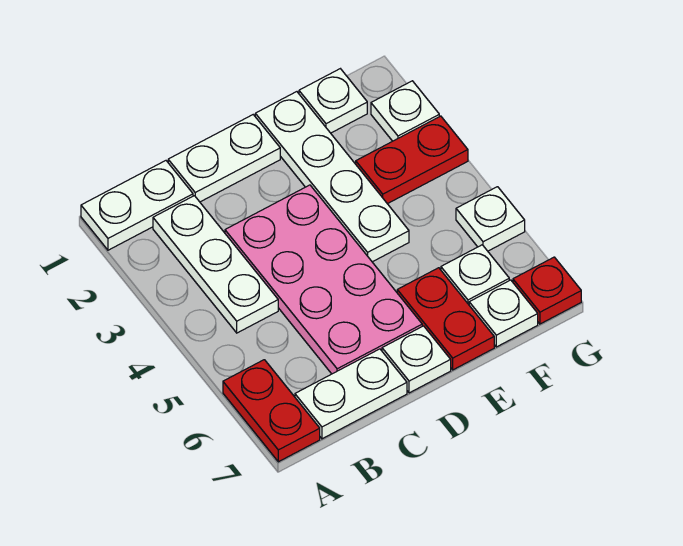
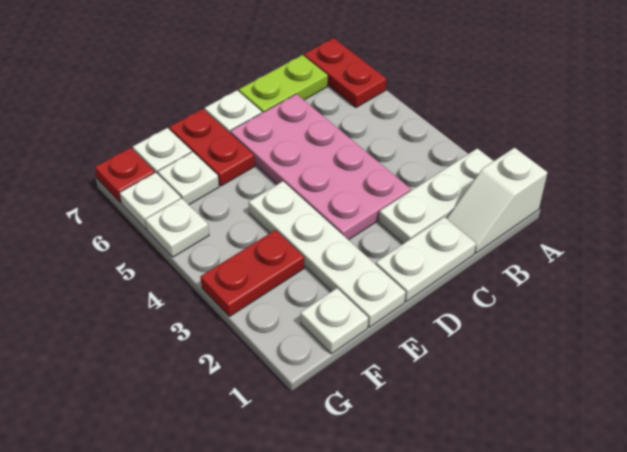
white 1x2 plate [81,161,193,250] -> white 1x2 slope [447,148,547,253]
white 1x3 plate [153,196,278,333] -> white 1x3 plate turned to [379,148,493,244]
white 1x2 plate [295,349,407,439] -> lime 1x2 plate [239,55,328,113]
white 1x1 plate [371,81,439,141] -> white 1x1 plate moved to [120,172,181,230]

